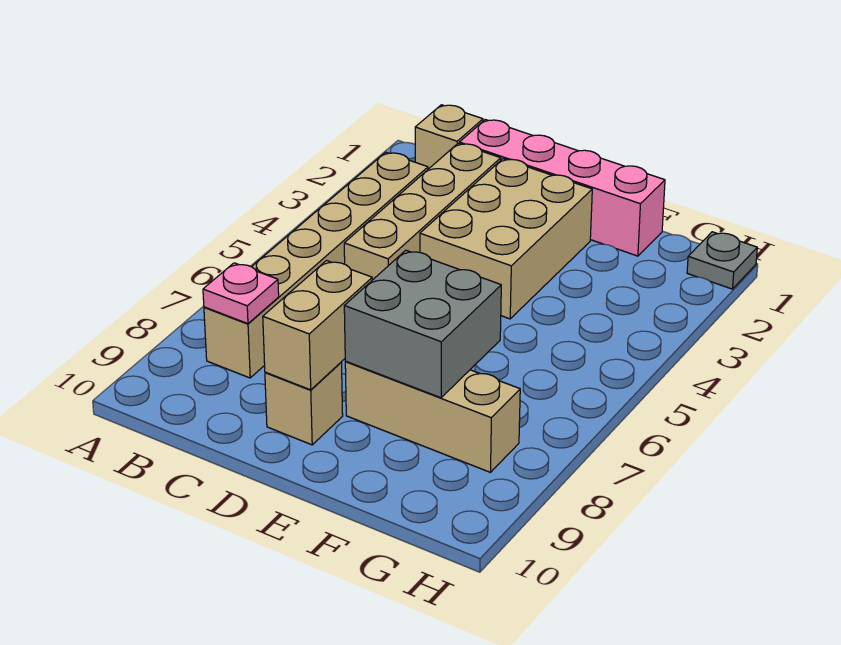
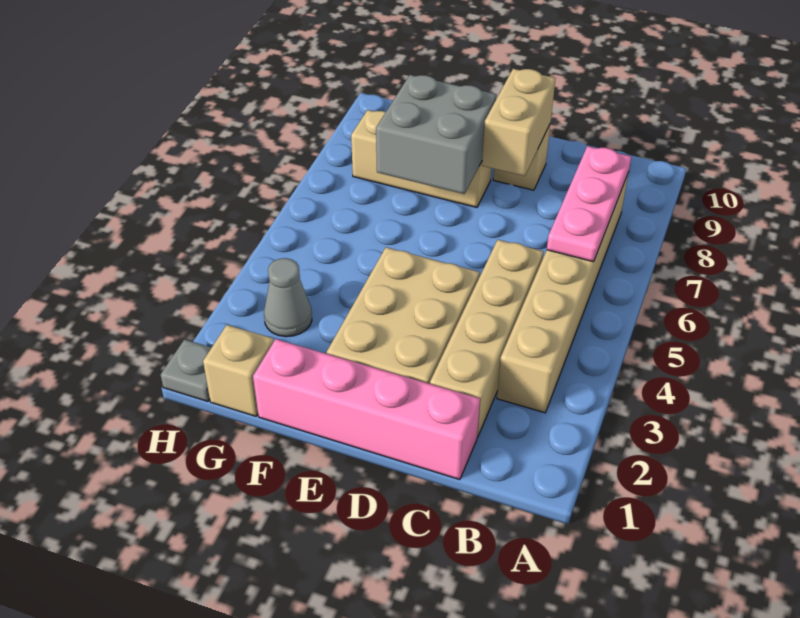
tan 1x1 brick [415,105,483,169] -> tan 1x1 brick moved to [203,325,274,416]
pink 1x1 plate [203,263,279,324] -> pink 1x3 plate [547,146,631,262]
none -> grey 1x1 cone [264,258,312,337]

